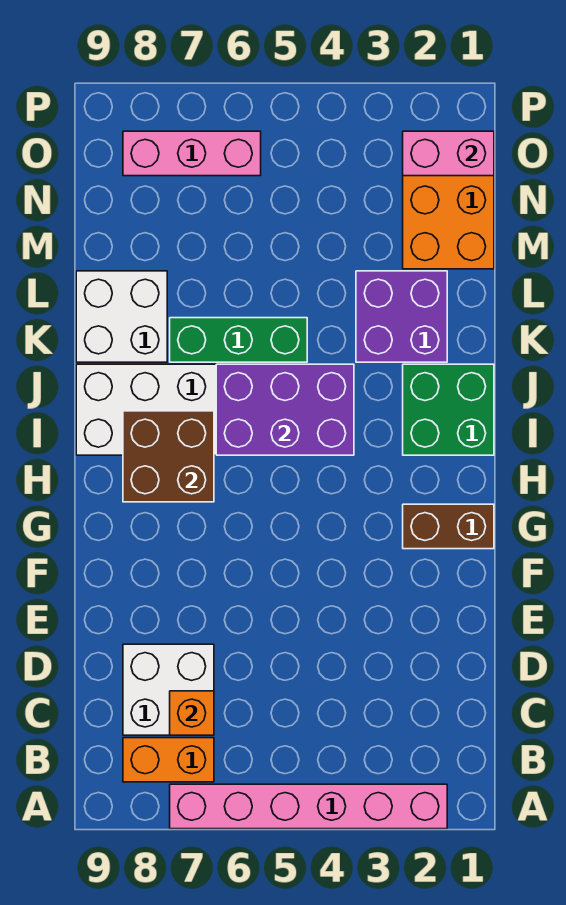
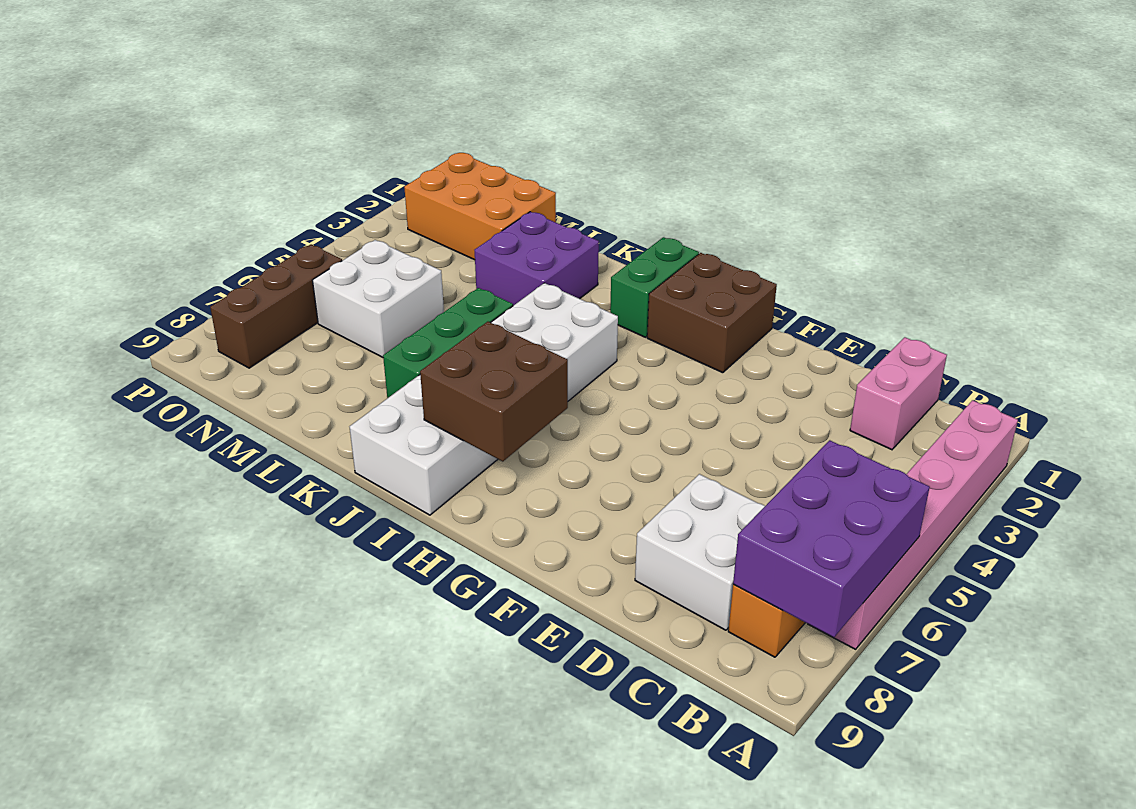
orange 1x1 brick [170,691,214,735] -> none
brown 1x2 brick [403,504,494,549] -> brown 2x2 brick [647,253,777,373]
green 2x2 brick [403,364,494,455] -> green 1x2 brick [610,237,699,337]
purple 2x3 brick [216,364,354,455] -> purple 2x3 brick moved to [733,440,930,637]
white 2x2 brick [76,271,167,362] -> white 2x2 brick moved to [312,240,444,357]
pink 1x2 brick [403,131,494,176] -> pink 1x2 brick moved to [850,337,947,450]
pink 1x3 brick [123,131,261,176] -> brown 1x3 brick [210,244,342,368]

